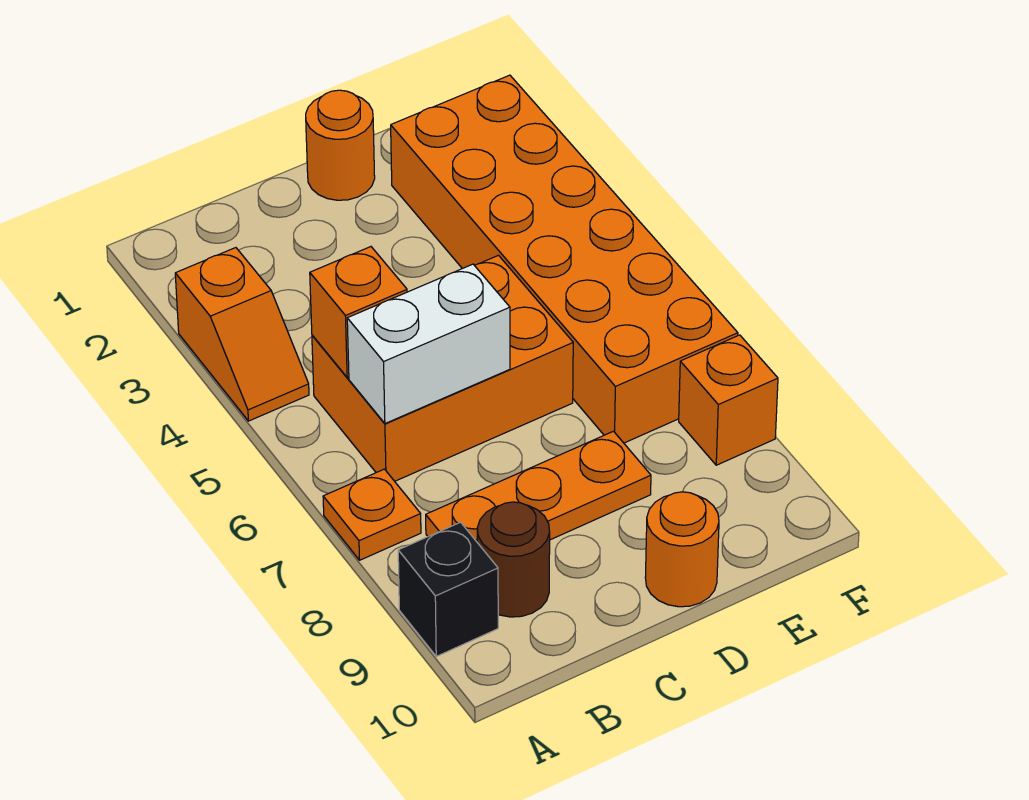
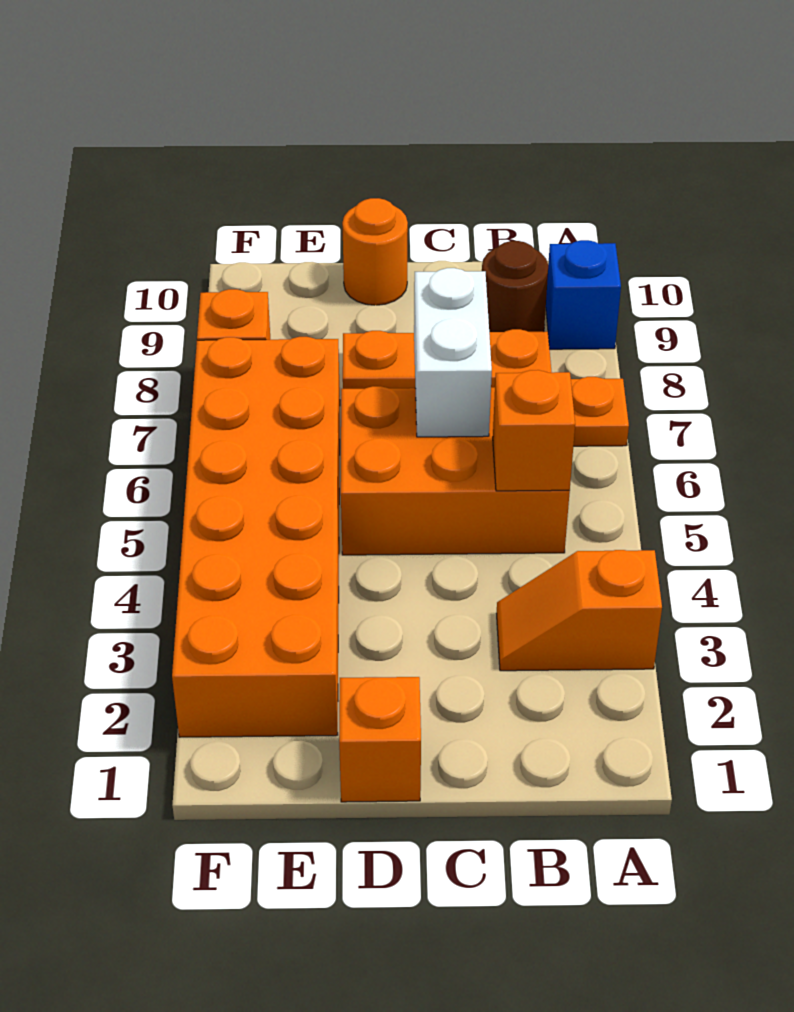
orange 1x2 slope [175,248,309,421] -> orange 1x2 slope turned to [497,550,662,671]
black 1x1 brick [398,522,498,656] -> blue 1x1 brick [546,240,621,349]
white 1x2 brick [347,264,510,424] -> white 1x2 brick turned to [414,268,492,437]
orange 1x1 round brick [306,90,375,200] -> orange 1x1 brick [339,677,421,802]

